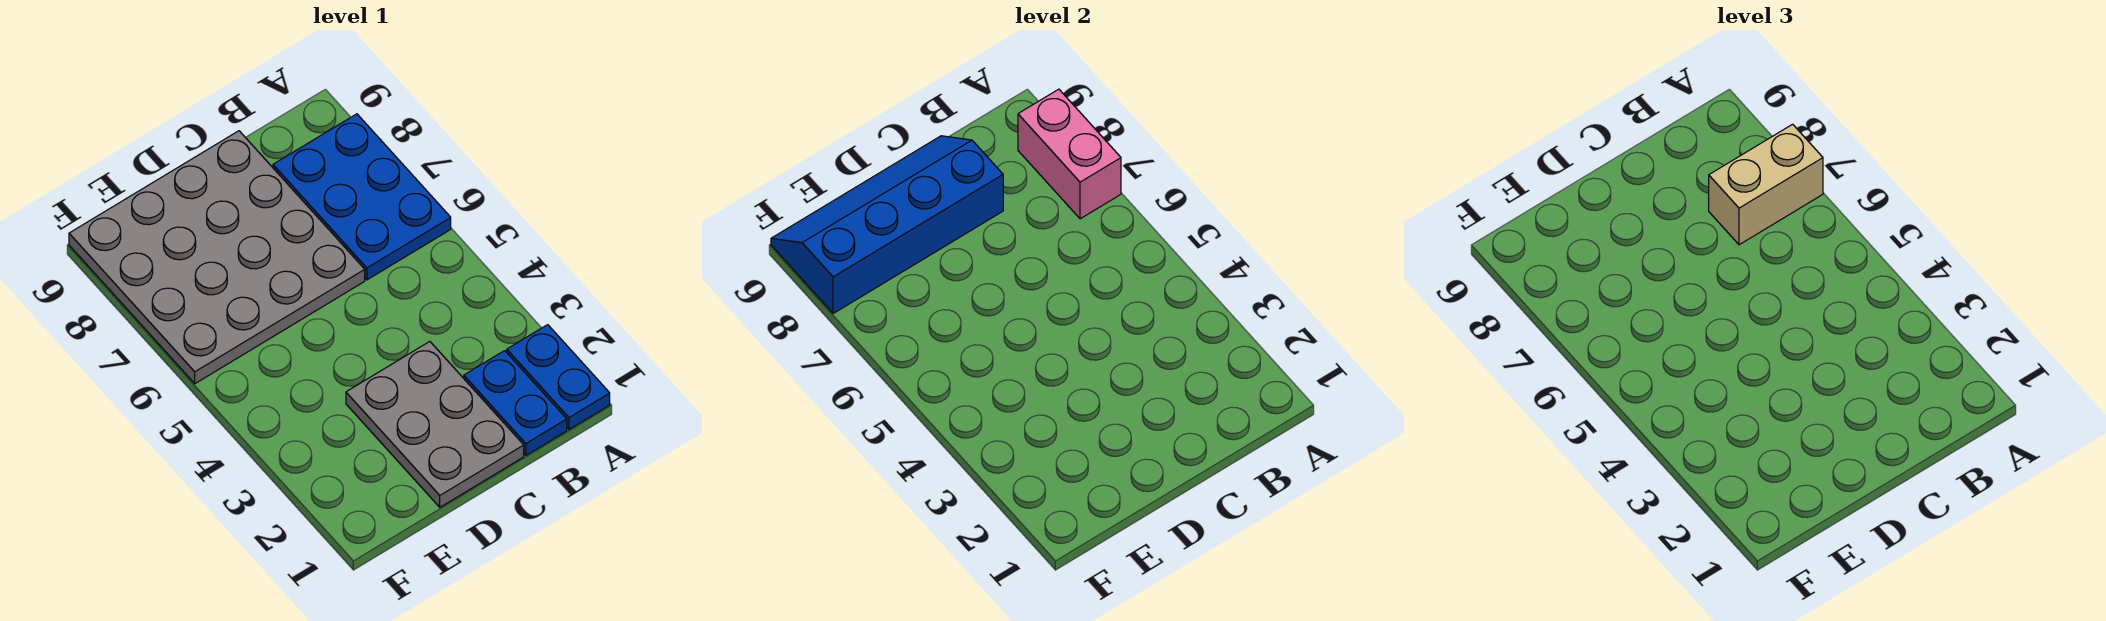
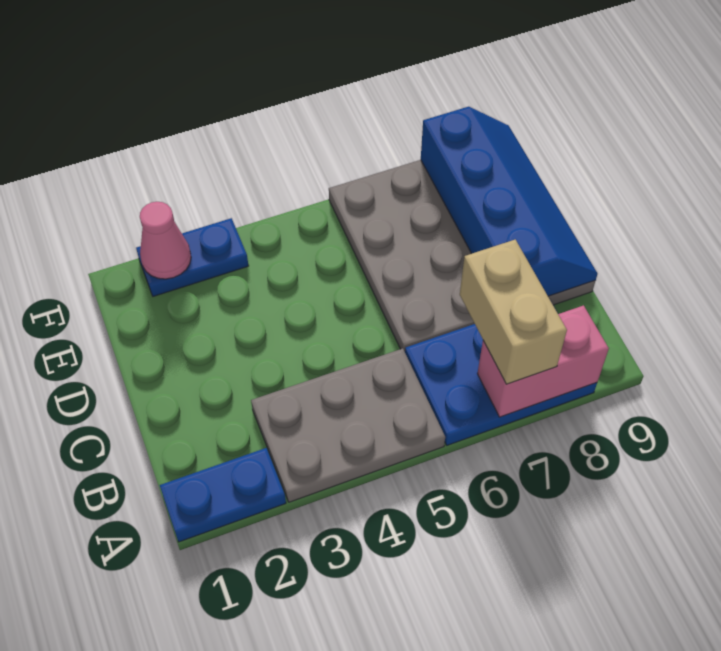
blue 1x2 plate [464,351,567,455] -> blue 1x2 plate moved to [136,218,248,296]
grey 2x3 plate [346,342,524,507] -> grey 2x3 plate moved to [251,348,445,502]
none -> pink 1x1 cone [140,202,191,279]

